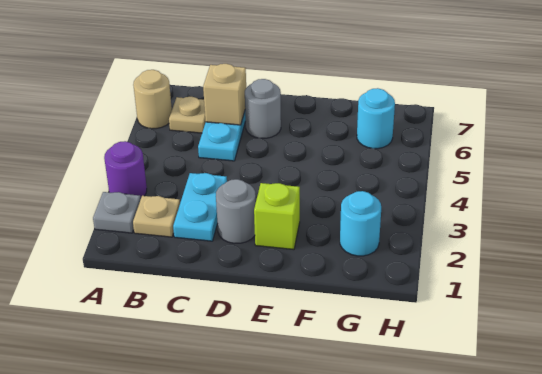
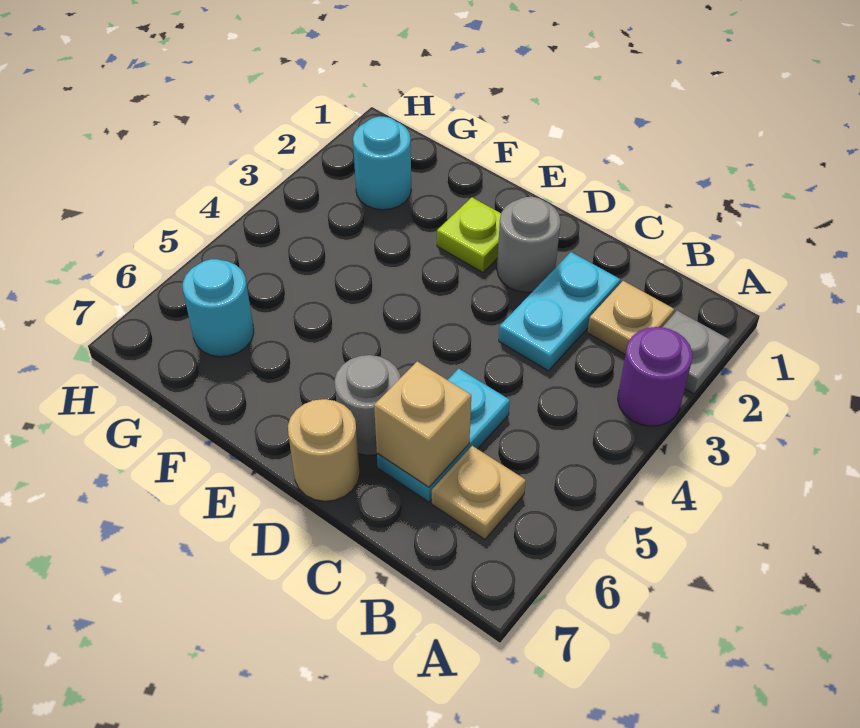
tan 1x1 round brick [133,70,172,129] -> tan 1x1 round brick moved to [288,399,360,501]
lime 1x1 brick [254,183,300,250] -> lime 1x1 plate [437,198,501,272]

